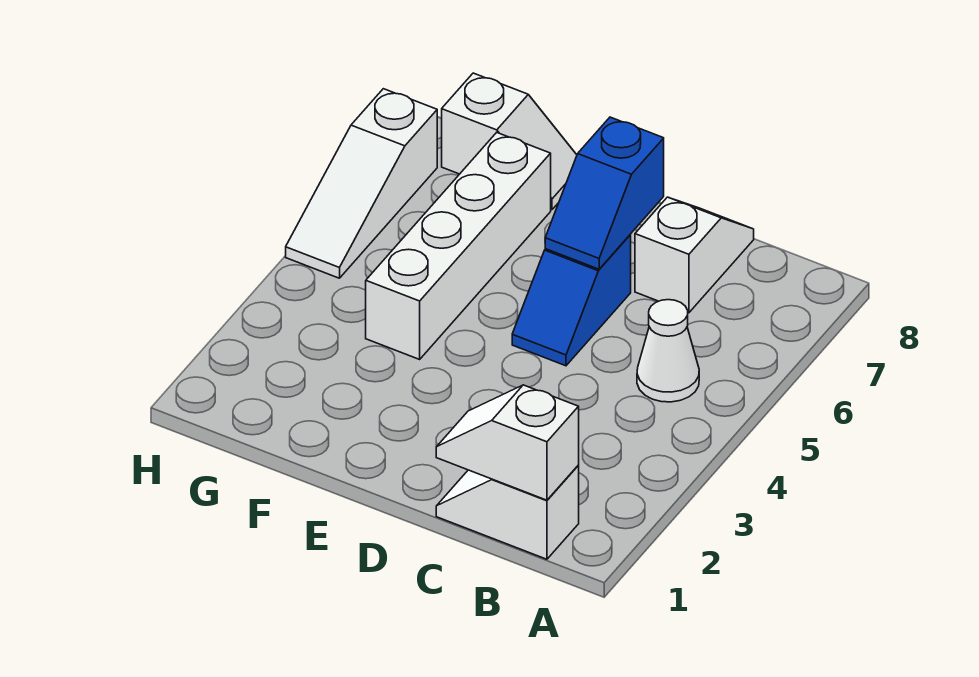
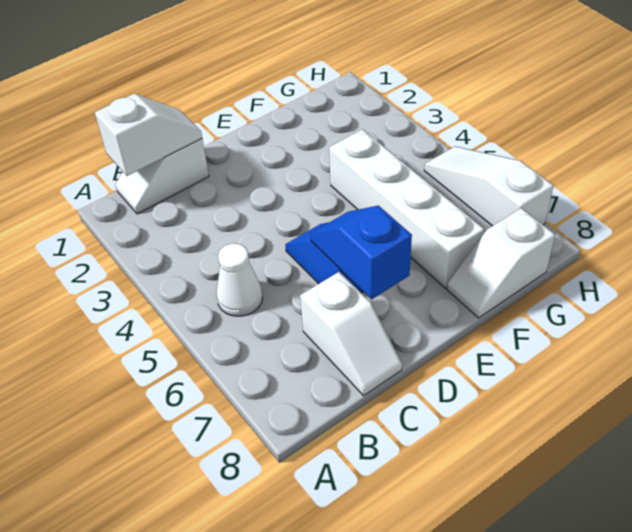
white 1x2 slope [436,466,579,559] -> white 1x2 slope turned to [115,139,209,214]

